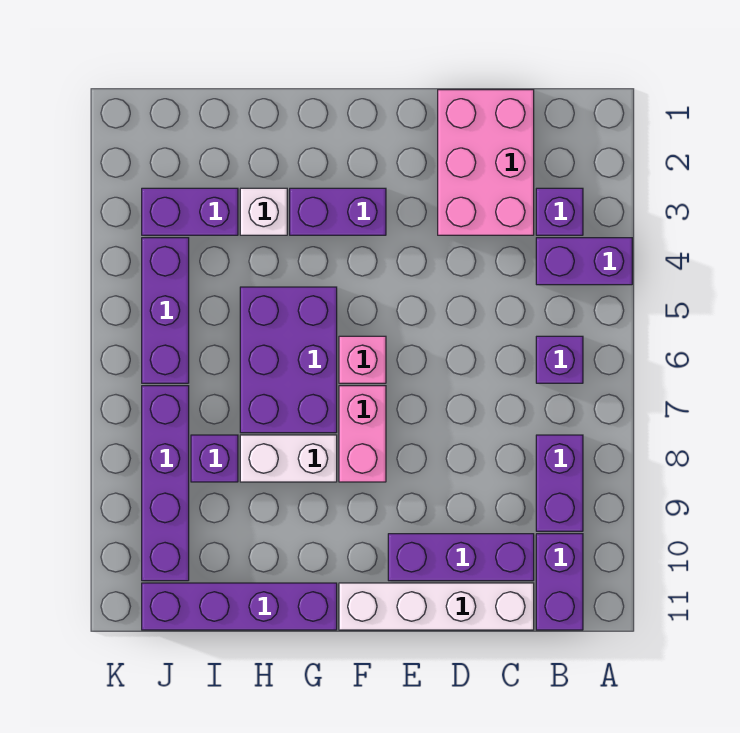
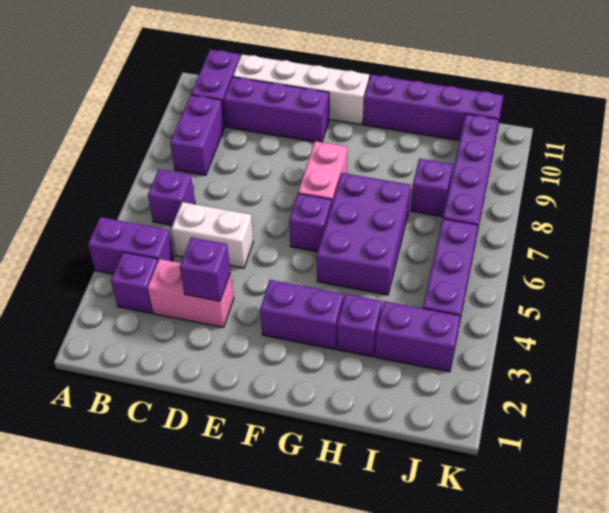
pink 2x3 brick [438,90,534,235] -> pink 1x2 brick [148,259,234,328]
none -> purple 1x1 brick [180,237,230,301]
pink 1x1 brick [339,336,386,383] -> purple 1x1 brick [289,194,332,252]
white 1x2 brick [240,435,337,482] -> white 1x2 brick moved to [171,202,253,268]
white 1x1 brick [240,188,287,235] -> purple 1x1 brick [337,294,382,357]

